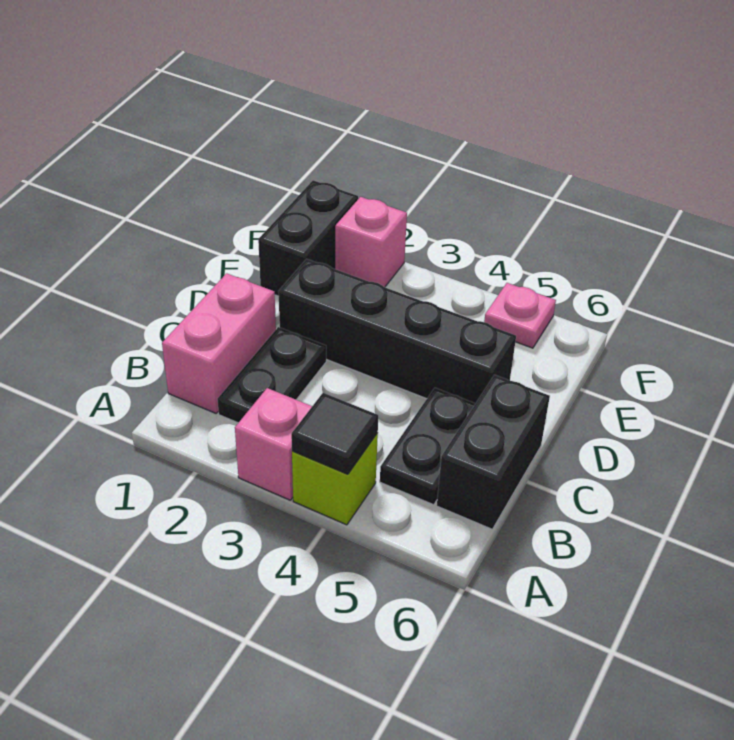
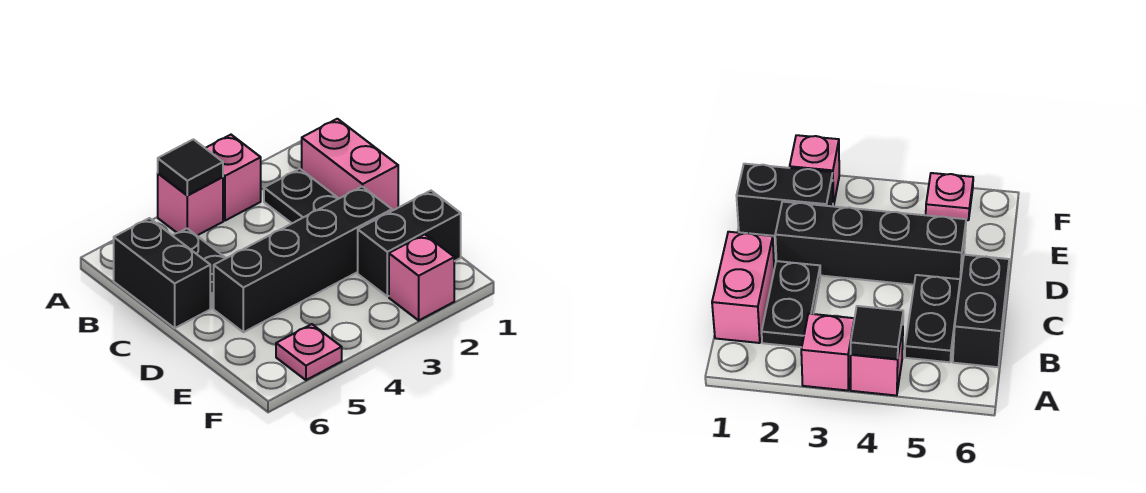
lime 1x1 brick [292,433,378,525] -> pink 1x1 brick [158,173,223,235]
black 1x2 brick [258,180,358,296] -> black 1x2 brick turned to [358,191,461,297]

